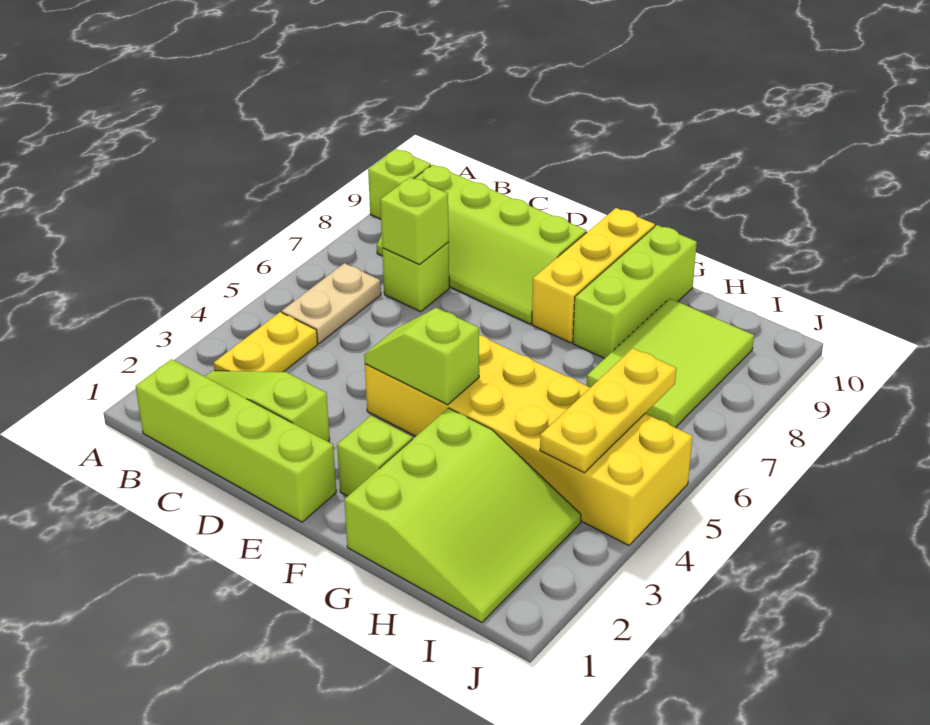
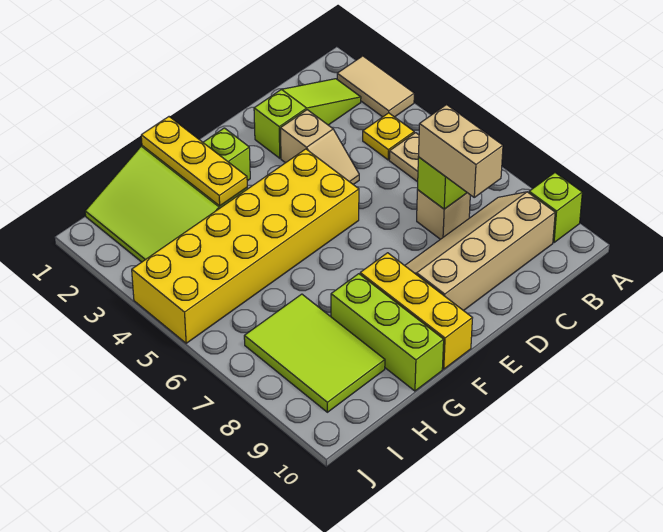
none -> tan 1x2 tile [337,56,414,117]
lime 1x4 brick [136,359,336,522] -> none
yellow 1x2 plate [214,312,318,372] -> yellow 1x1 plate [363,113,414,160]
lime 2x4 slope [377,165,587,324] -> tan 2x4 slope [405,192,555,311]
lime 1x1 brick [382,242,449,312] -> tan 1x1 brick [417,190,470,239]
none -> tan 1x2 brick [419,105,503,197]
none -> tan 1x2 slope [281,110,359,185]
lime 1x2 slope [364,308,479,405] -> none
yellow 1x3 plate [540,348,676,473] -> yellow 1x3 plate moved to [141,117,247,206]

